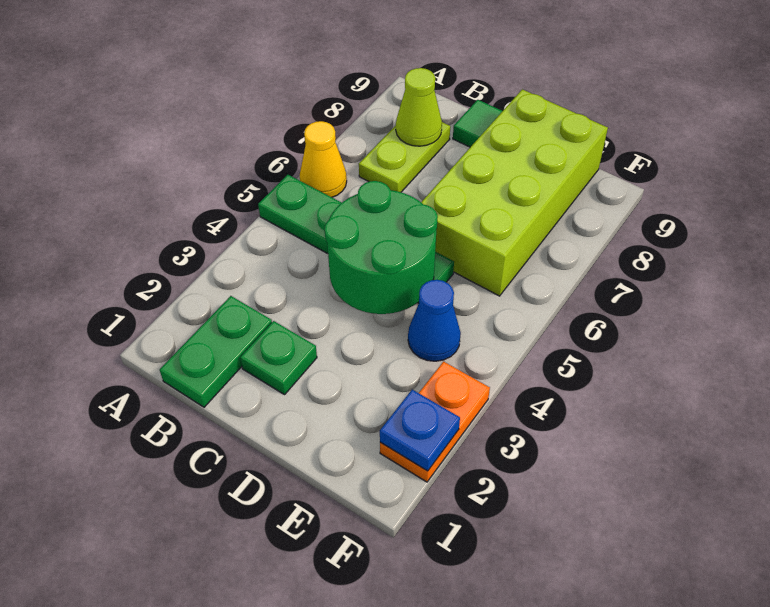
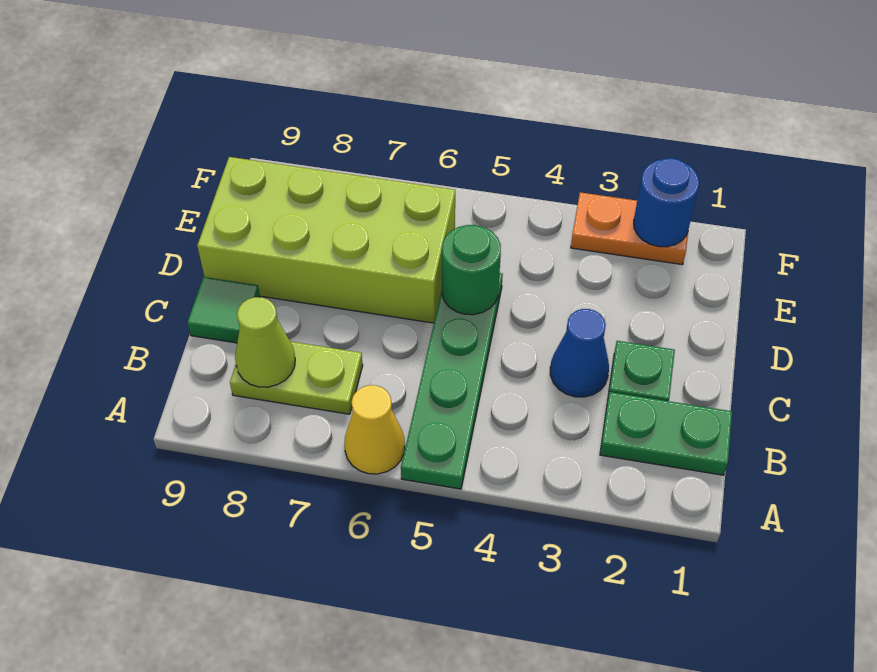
green 2x2 round brick [325,181,438,314] -> green 1x1 round brick [442,225,501,315]
blue 1x1 cone [408,280,461,361] -> blue 1x1 cone moved to [550,309,609,397]
blue 1x1 plate [380,390,460,471] -> blue 1x1 round brick [634,158,699,247]

